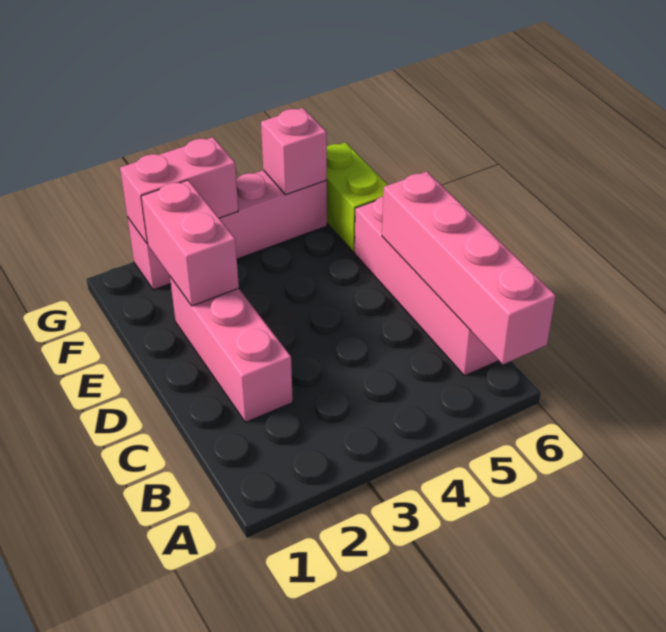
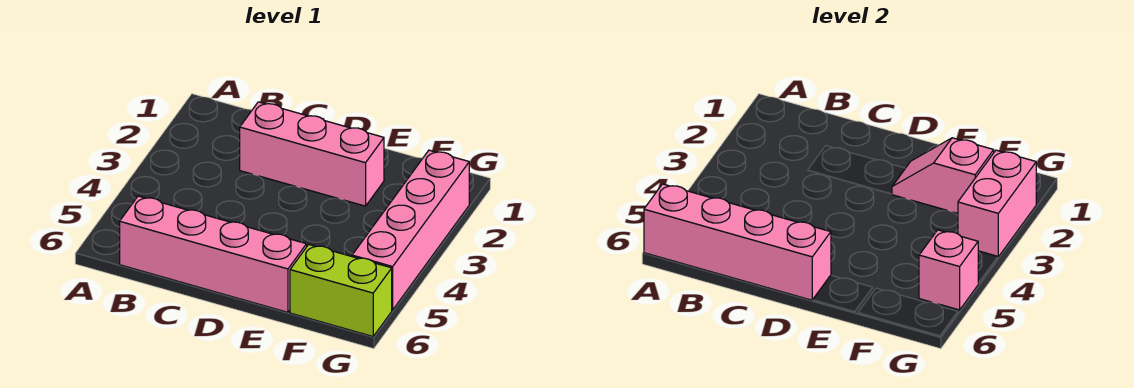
pink 1x2 brick [141,180,239,306] -> pink 1x2 slope [892,138,994,213]

